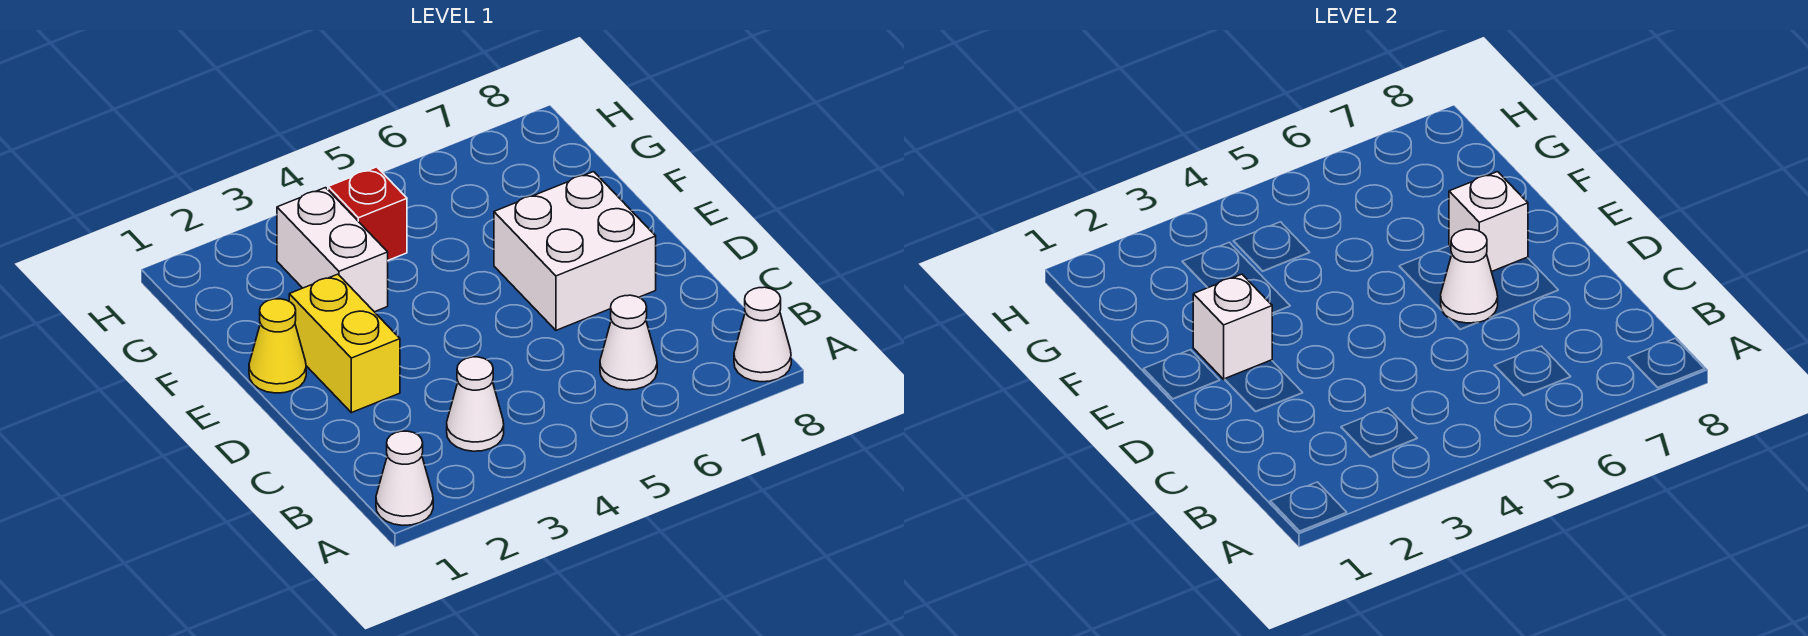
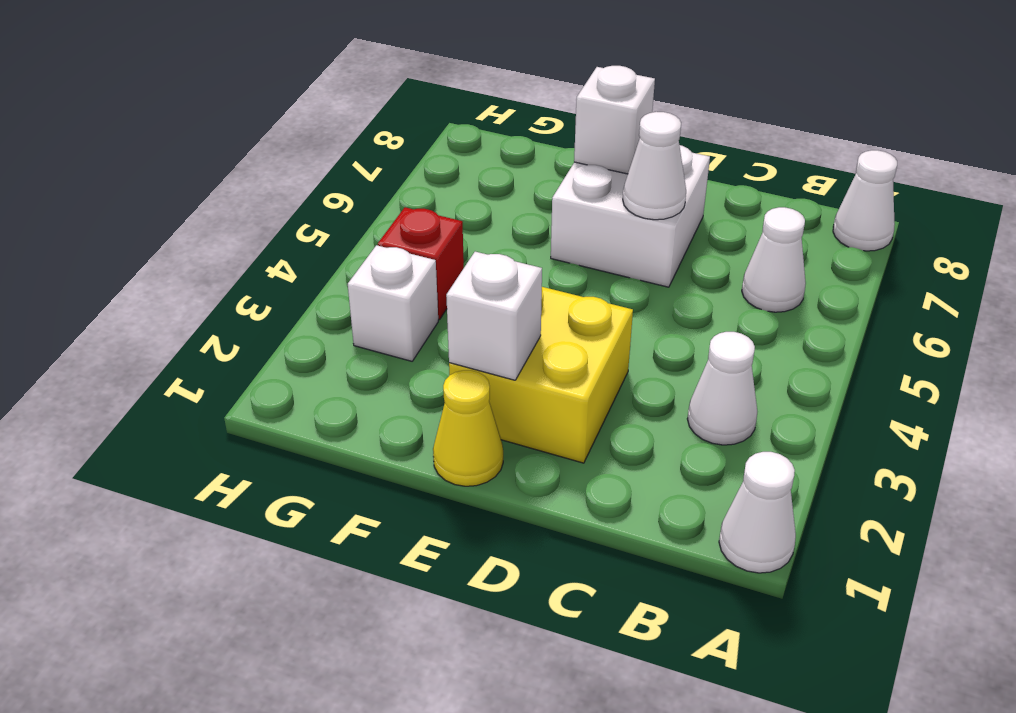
yellow 1x2 brick [289,274,400,413] -> yellow 2x2 brick [449,287,633,463]
white 1x2 brick [277,188,388,312] -> white 1x1 brick [348,245,438,361]

